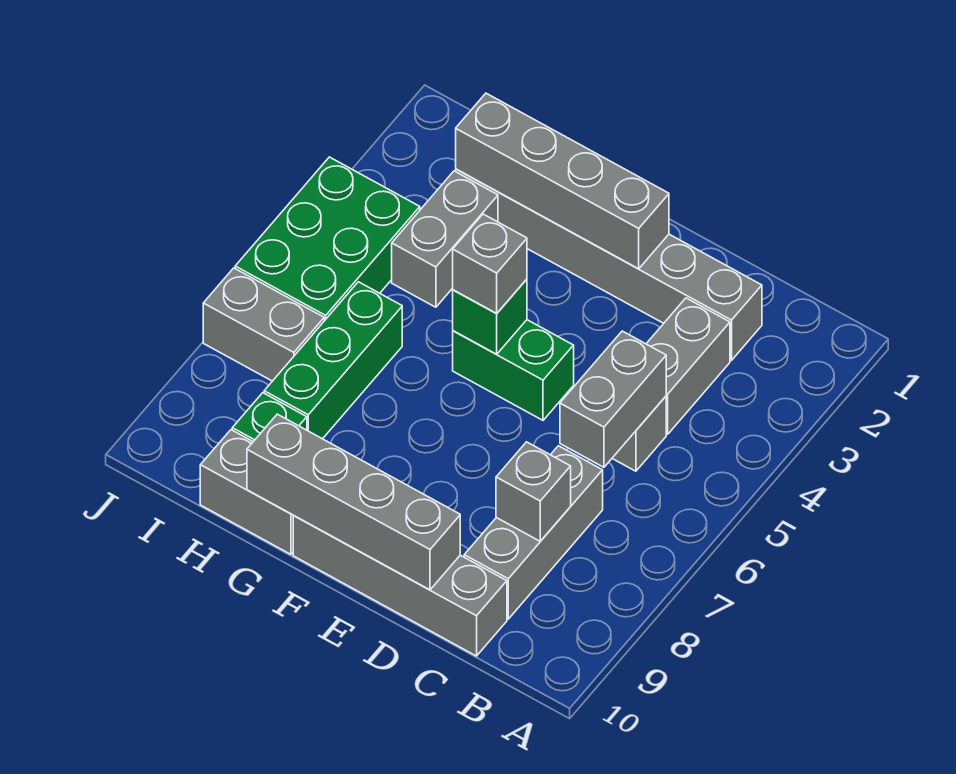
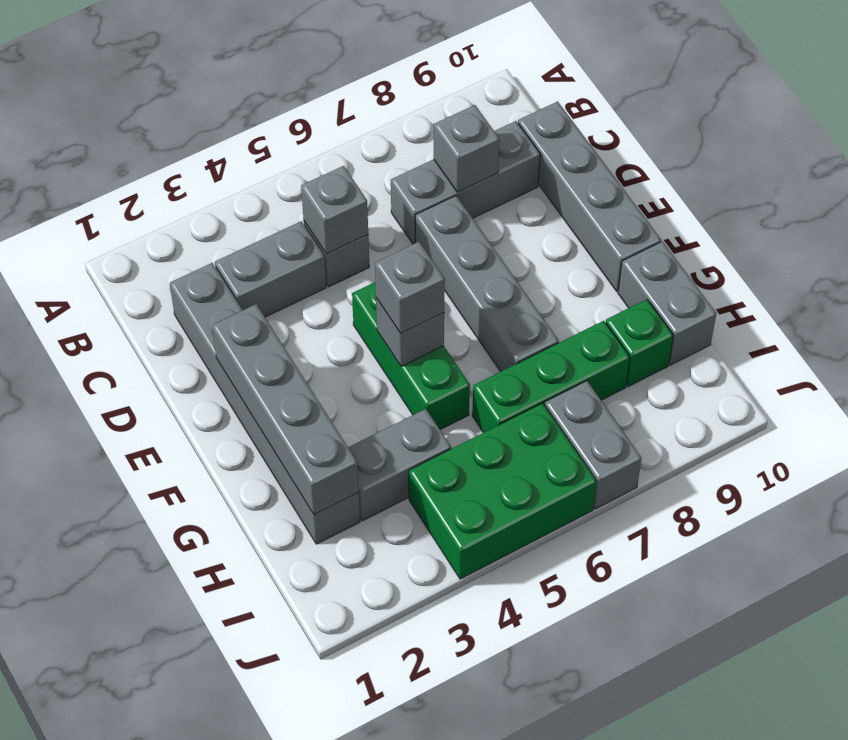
grey 1x2 brick [560,331,666,467] -> grey 1x1 brick [301,166,368,254]
grey 1x4 brick [247,414,460,590] -> grey 1x4 brick moved to [415,196,559,372]
green 1x2 brick [453,320,574,420] -> green 1x3 brick [352,282,470,430]
green 1x1 brick [453,279,527,354] -> grey 1x1 brick [376,298,444,366]

